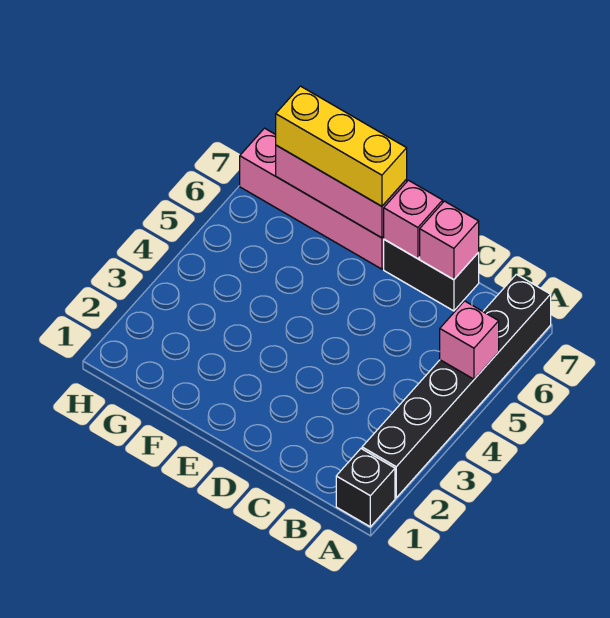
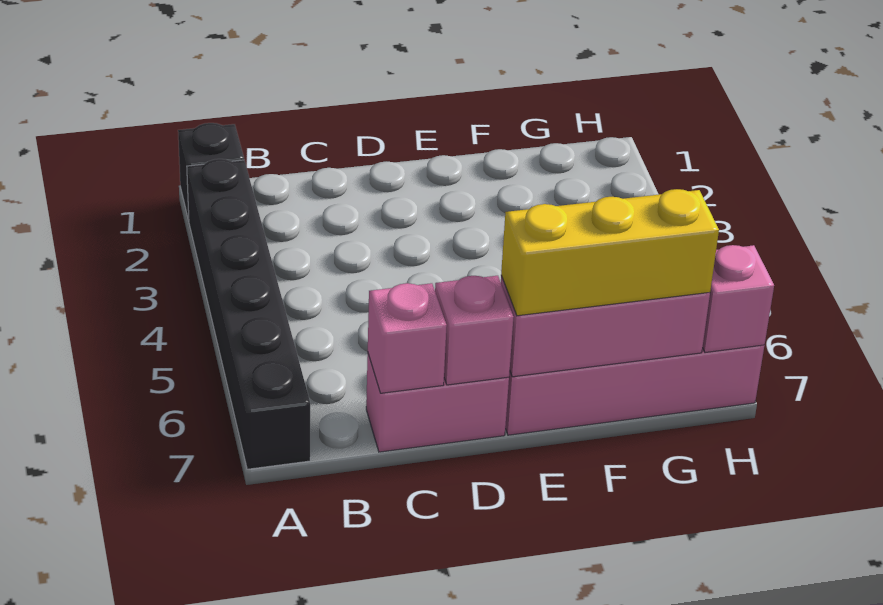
pink 1x1 brick [440,301,499,379] -> pink 1x1 brick moved to [702,245,774,353]
black 1x2 brick [384,240,479,311] -> pink 1x2 brick [366,354,509,452]

